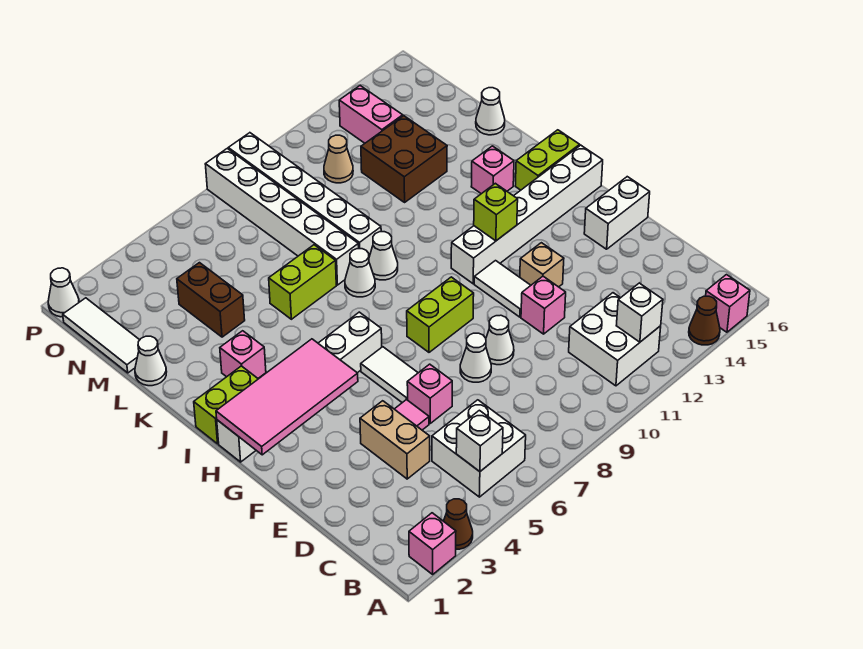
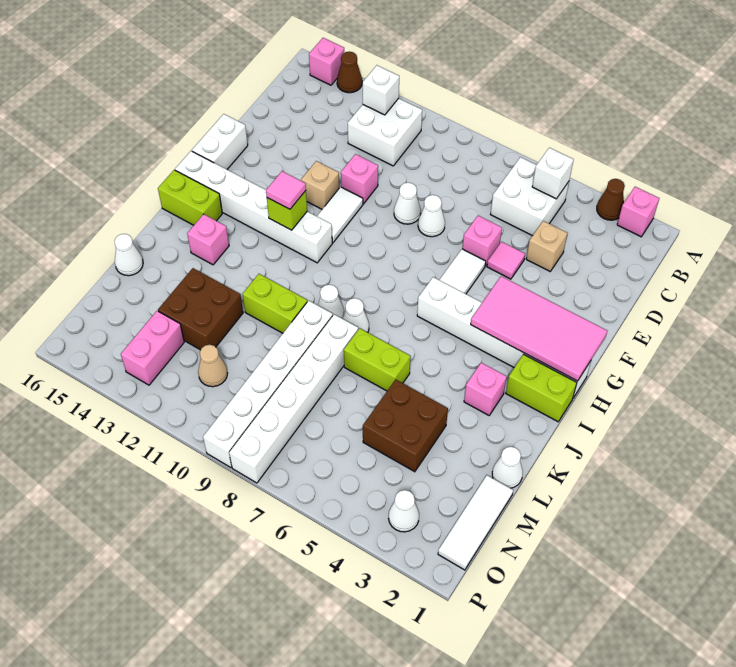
tan 1x2 brick [360,401,430,479] -> tan 1x1 brick [526,221,568,271]
white 1x2 brick [584,177,650,249] -> white 1x2 brick turned to [192,114,248,169]
lime 1x2 brick [407,277,474,352] -> lime 1x2 brick moved to [243,274,308,333]
none -> pink 1x1 tile [266,171,306,209]
brown 1x2 brick [177,263,245,337] -> brown 2x2 brick [363,379,448,472]
white 1x1 cone [48,268,79,317] -> white 1x1 cone moved to [389,490,419,532]

